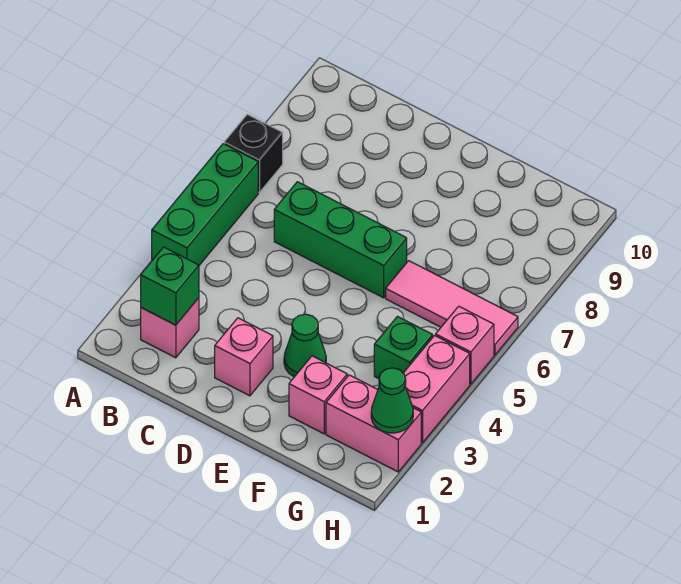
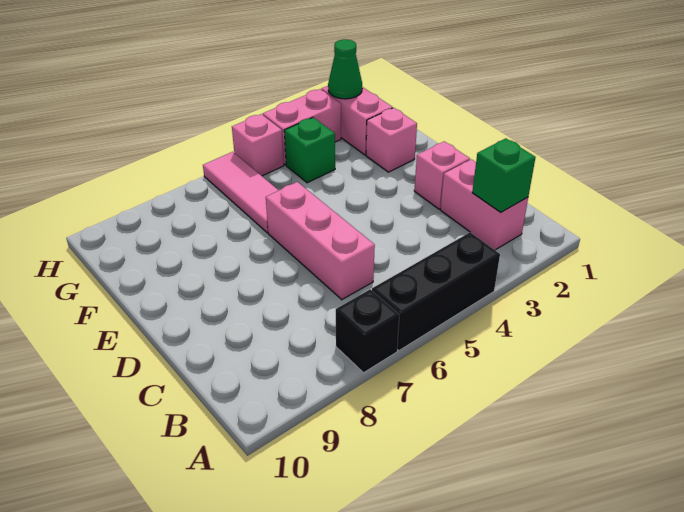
green 1x3 brick [152,144,258,265] -> black 1x3 brick [372,232,500,351]
pink 1x1 brick [141,298,199,358] -> pink 1x2 brick [440,159,528,250]
green 1x3 brick [274,182,407,298] -> pink 1x3 brick [266,182,375,300]
green 1x1 cone [284,314,326,377] -> none

